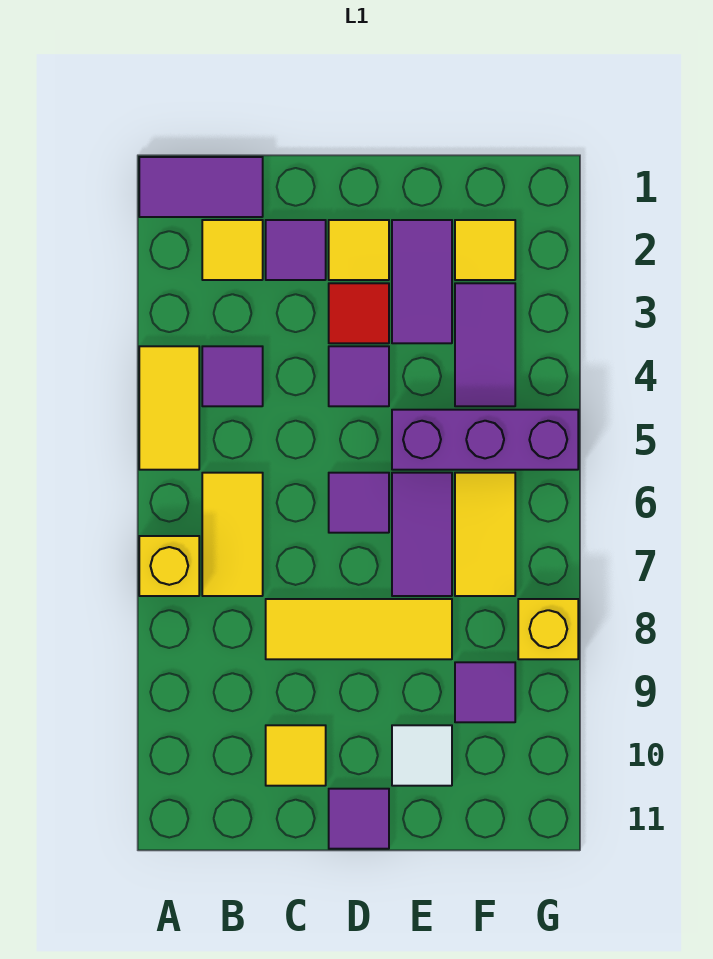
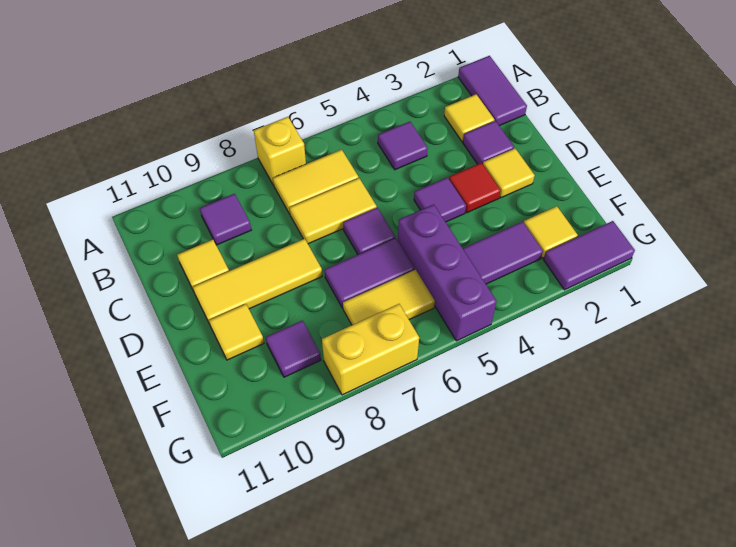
yellow 1x2 tile [139,346,199,470] -> yellow 1x2 tile moved to [289,178,377,244]
yellow 1x3 tile [266,599,452,659] -> yellow 1x3 tile turned to [193,239,322,324]
purple 1x1 tile [329,789,389,849] -> purple 1x1 tile moved to [200,194,251,245]
purple 1x2 tile [392,220,452,343] -> purple 1x2 tile moved to [543,221,635,290]
white 1x1 tile [392,725,452,786] -> yellow 1x1 tile [209,304,264,360]
yellow 1x1 brick [518,599,578,659] -> yellow 1x2 brick [322,304,419,395]

